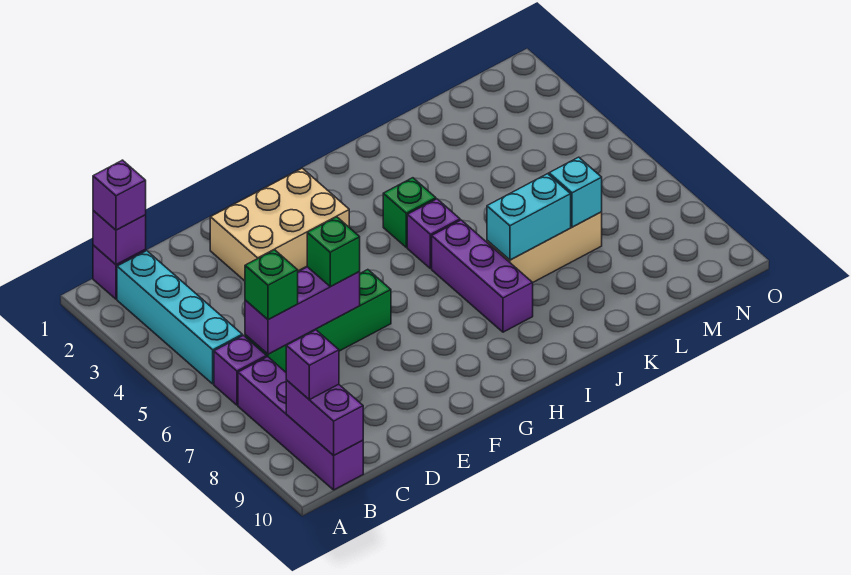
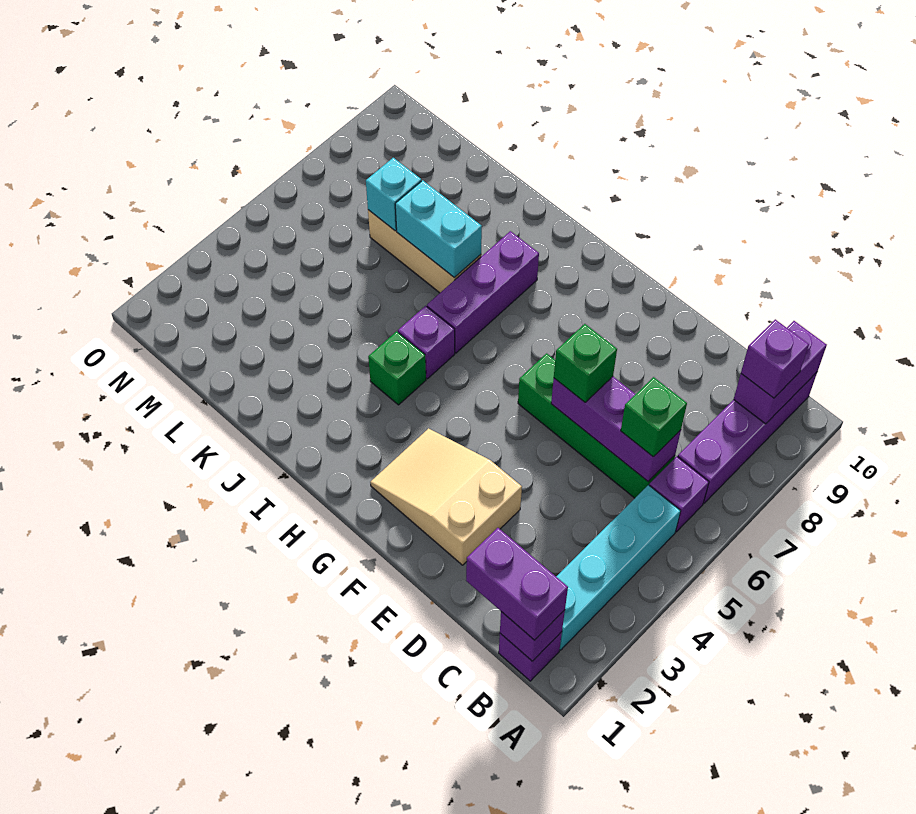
purple 1x1 brick [93,160,146,230] -> purple 1x2 brick [466,528,568,640]
tan 2x3 brick [210,168,349,281] -> tan 2x3 slope [370,428,522,565]

